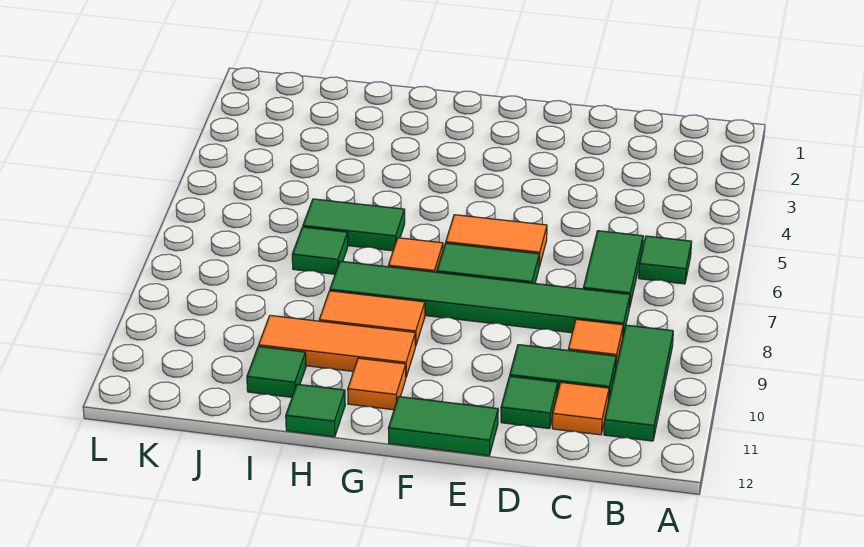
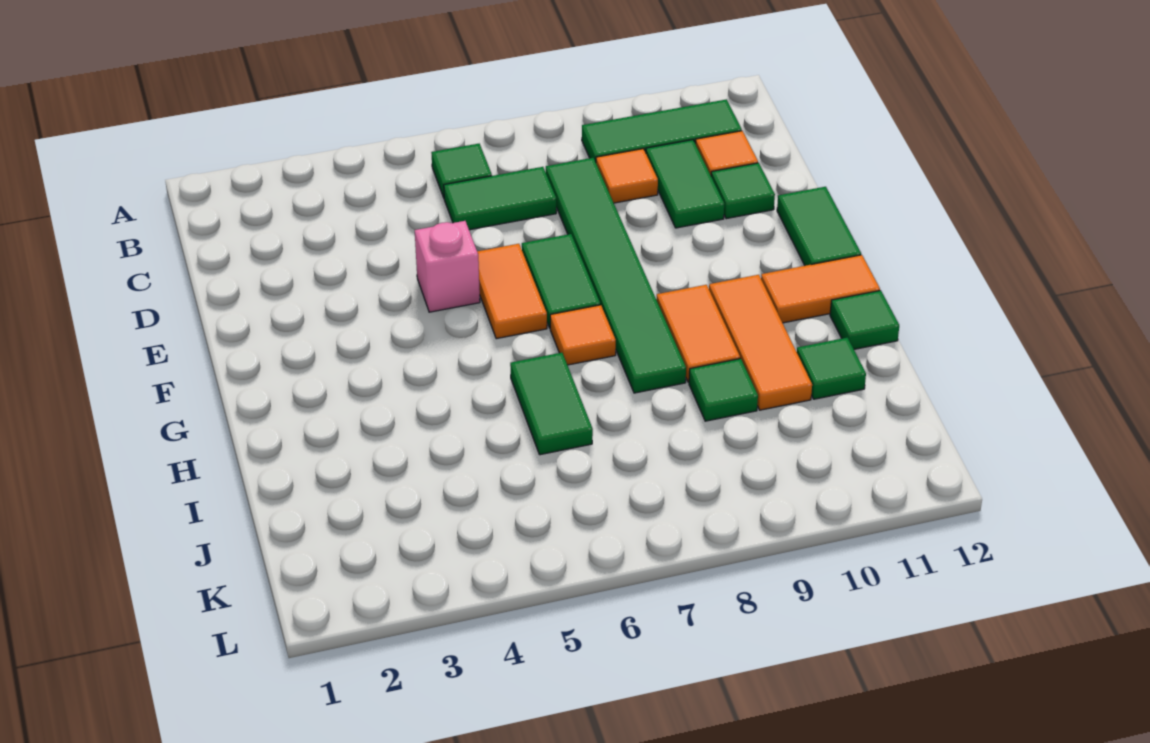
none -> pink 1x1 brick [415,221,480,312]
orange 1x1 tile [348,358,406,410] -> orange 1x2 tile [761,255,880,323]
green 1x1 tile [292,227,348,274] -> green 1x1 tile moved to [689,359,758,421]

